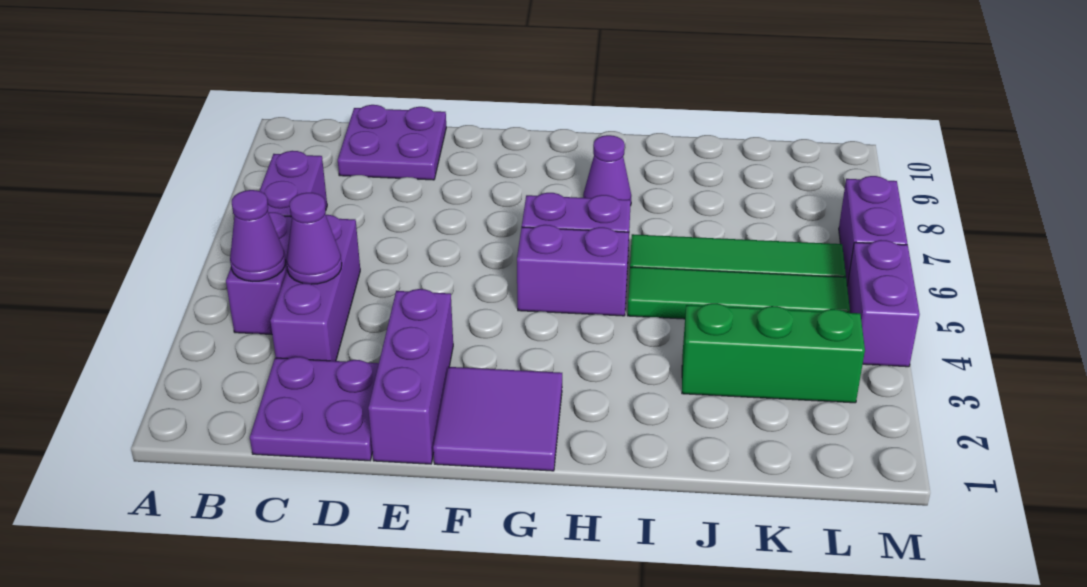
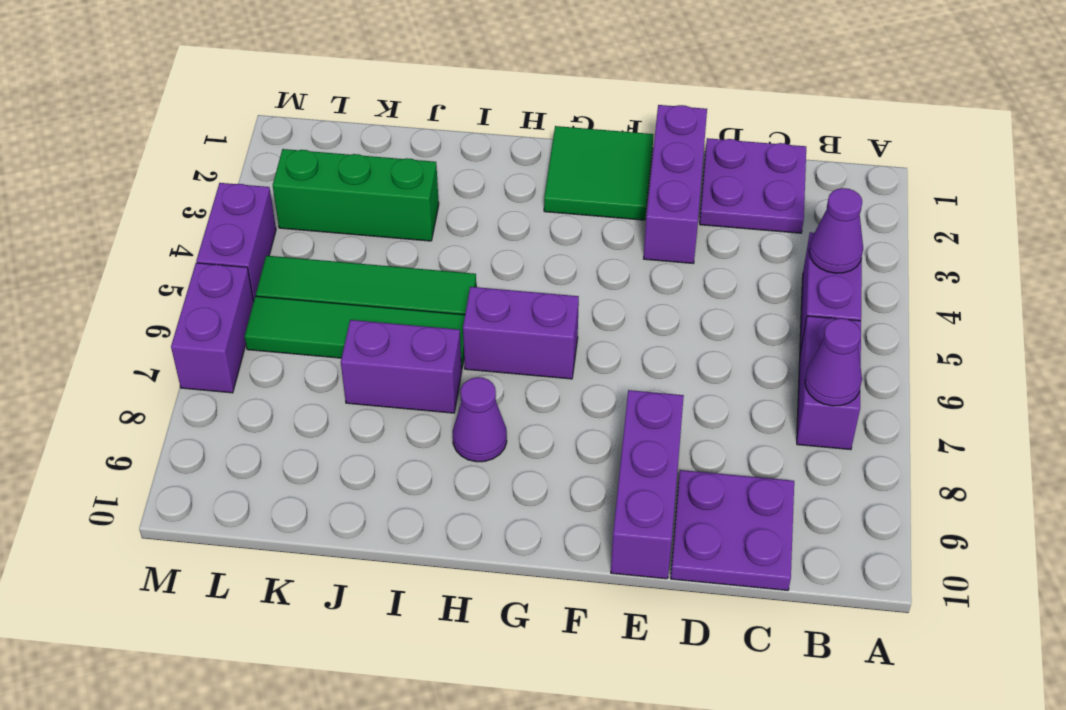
purple 1x3 brick [270,215,360,361] -> purple 1x3 brick moved to [611,390,684,579]
purple 1x1 cone [286,193,342,284] -> purple 1x1 cone moved to [805,319,862,406]
purple 2x2 tile [433,367,562,471] -> green 2x2 tile [544,126,654,220]
purple 1x2 brick [517,225,629,316] -> purple 1x2 brick moved to [341,320,462,413]

